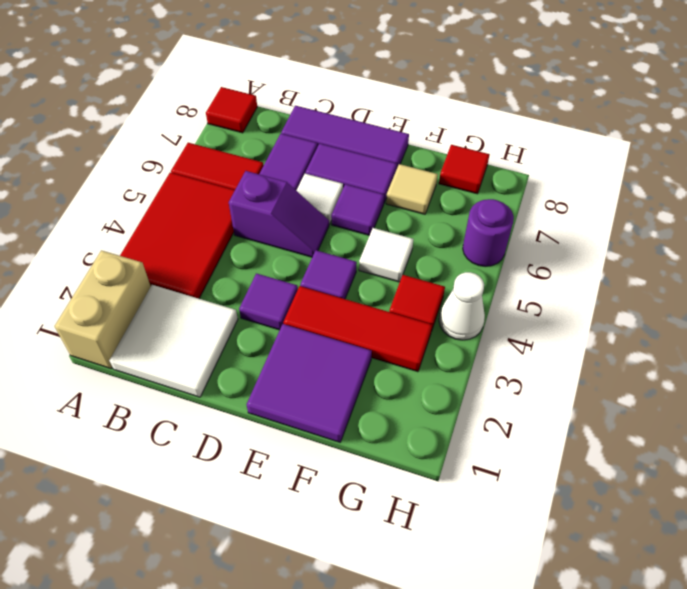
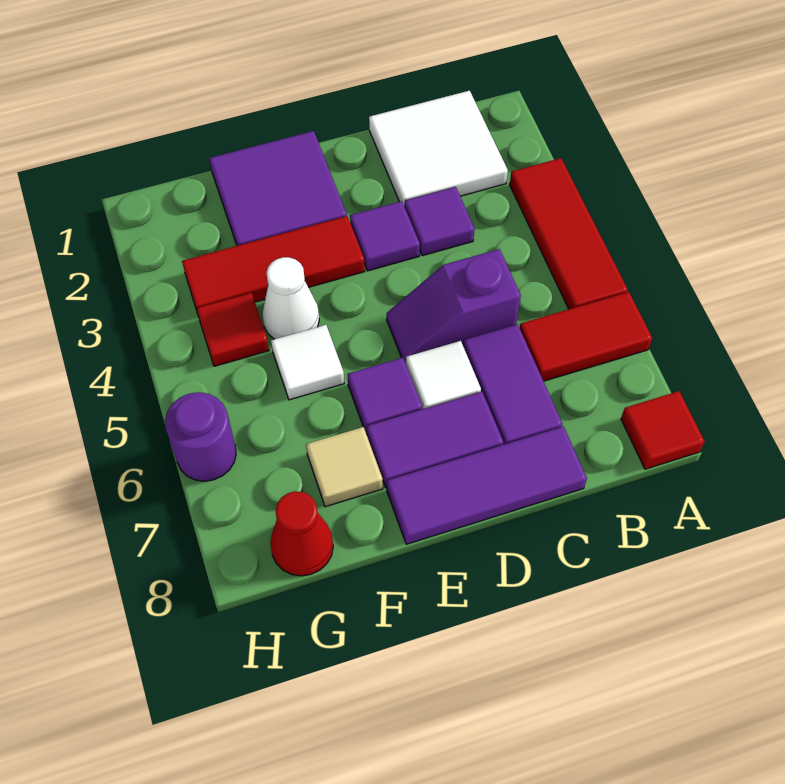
tan 1x2 brick [55,250,151,368] -> none
red 2x3 tile [120,172,235,299] -> red 1x3 tile [510,158,628,309]
purple 1x1 tile [300,250,357,299] -> purple 1x1 tile moved to [404,187,475,256]
red 1x1 tile [439,145,490,194] -> red 1x1 cone [270,491,333,576]
white 1x1 cone [439,272,485,340] -> white 1x1 cone moved to [262,257,319,339]

